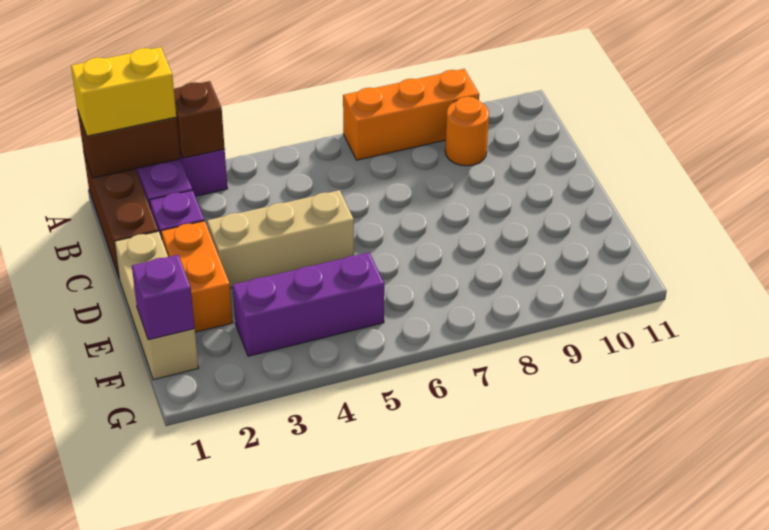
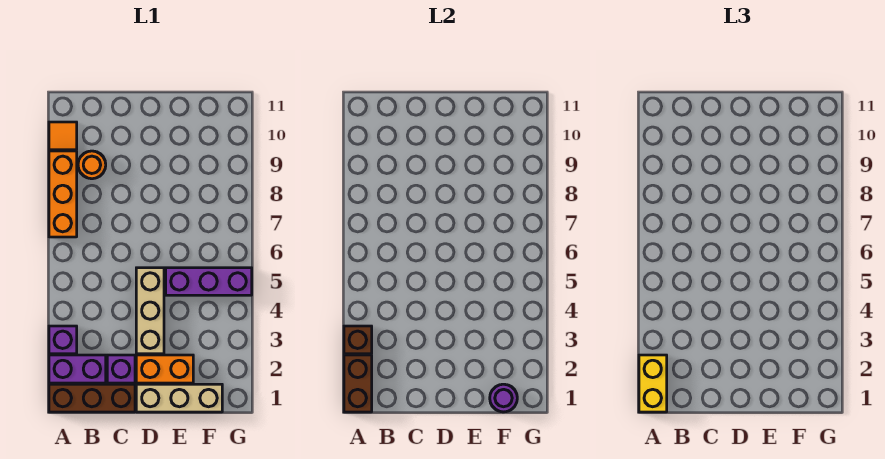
none -> orange 1x1 tile [49,122,77,150]
purple 1x1 brick [132,255,195,340] -> purple 1x1 round brick [490,384,517,412]
purple 1x3 brick [233,252,384,356] -> purple 1x3 brick turned to [166,268,252,295]

